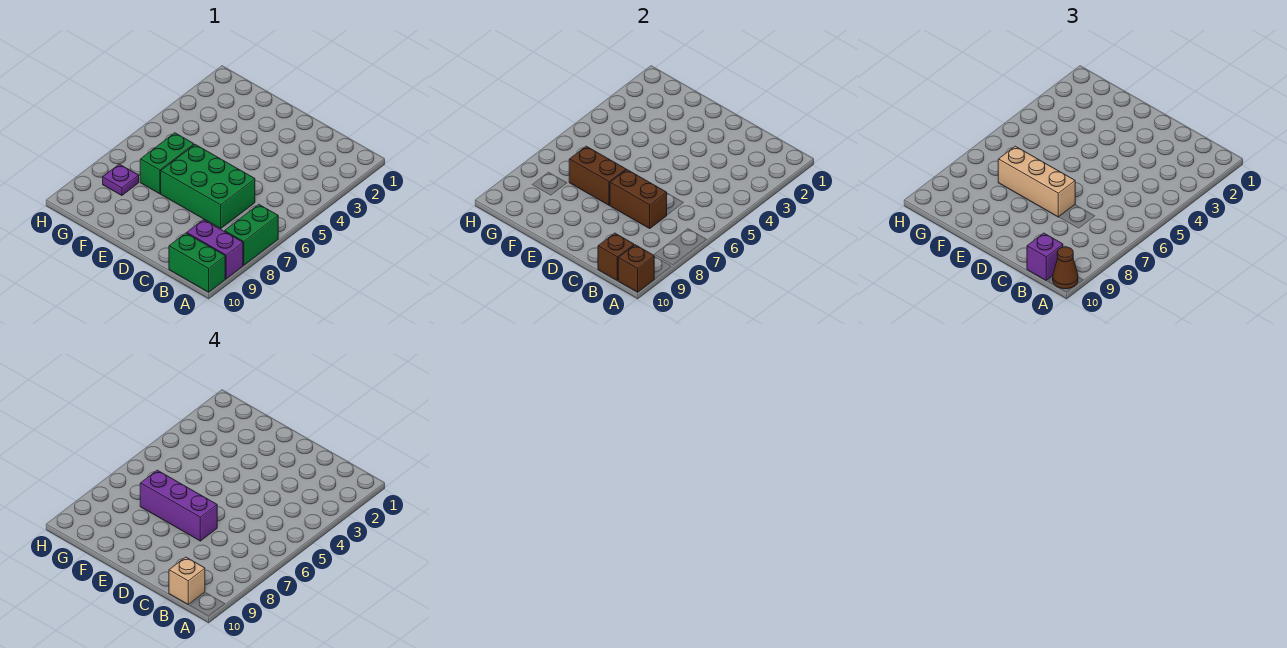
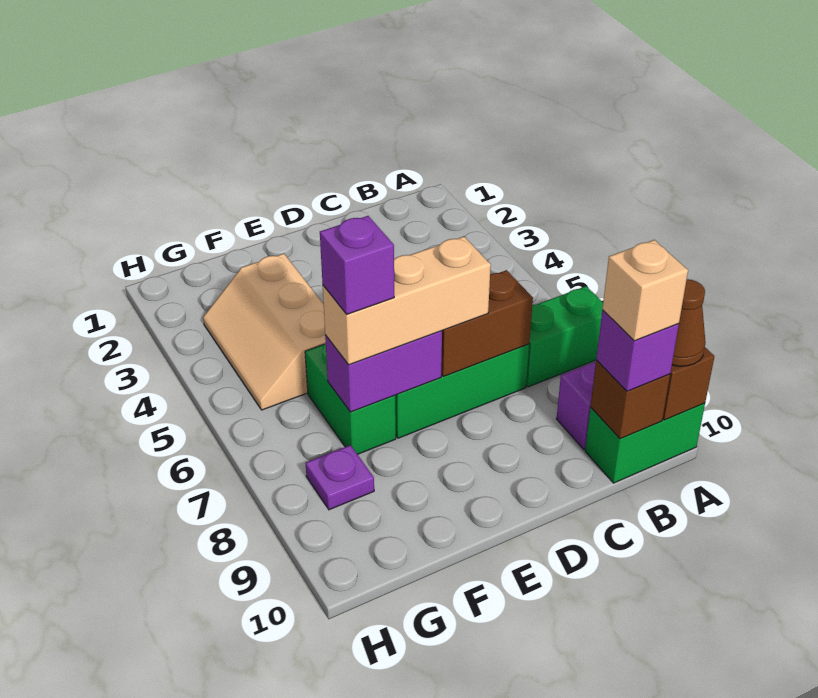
green 1x2 brick [225,205,278,265] -> green 1x2 brick turned to [526,286,603,387]
purple 1x3 brick [140,470,217,541] -> purple 1x1 brick [320,216,394,314]
brown 1x2 brick [569,146,626,205] -> purple 1x2 brick [325,331,442,412]
none -> tan 2x3 slope [203,254,326,410]

